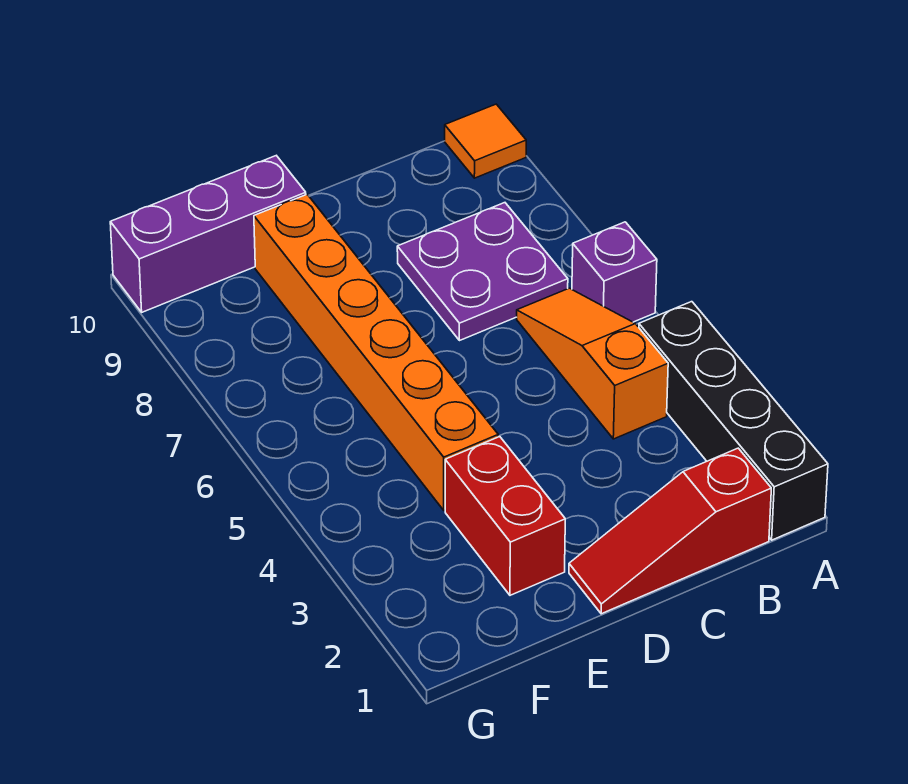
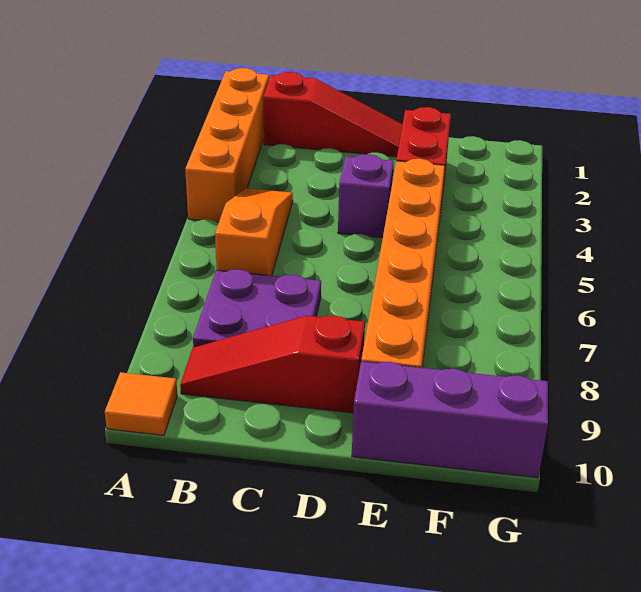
black 1x4 brick [639,302,828,540] -> orange 1x4 brick [185,68,269,222]
purple 1x1 brick [572,222,657,322] -> purple 1x1 brick moved to [338,154,394,238]
orange 1x3 slope [517,288,668,439] -> orange 1x3 slope turned to [215,188,293,276]
none -> red 1x3 slope [180,315,365,413]

